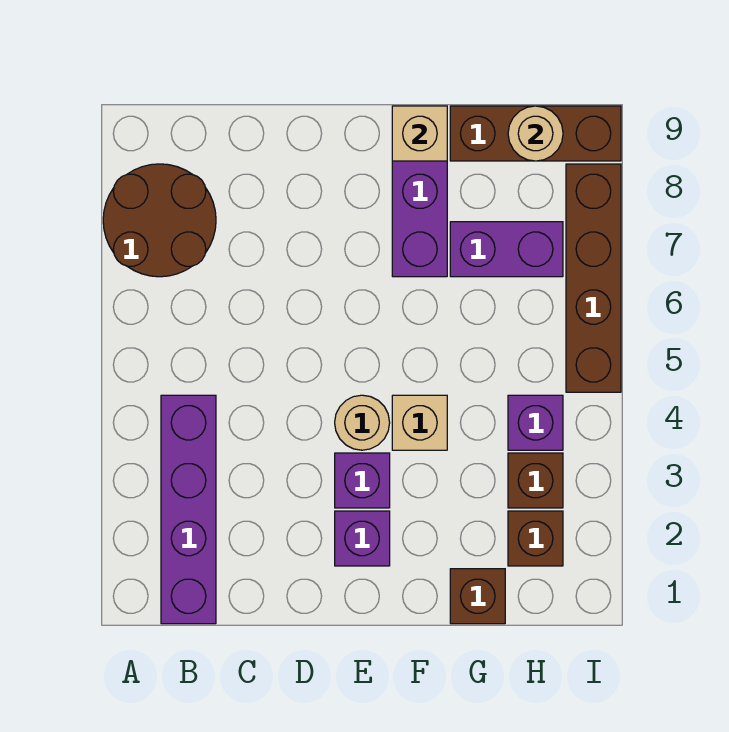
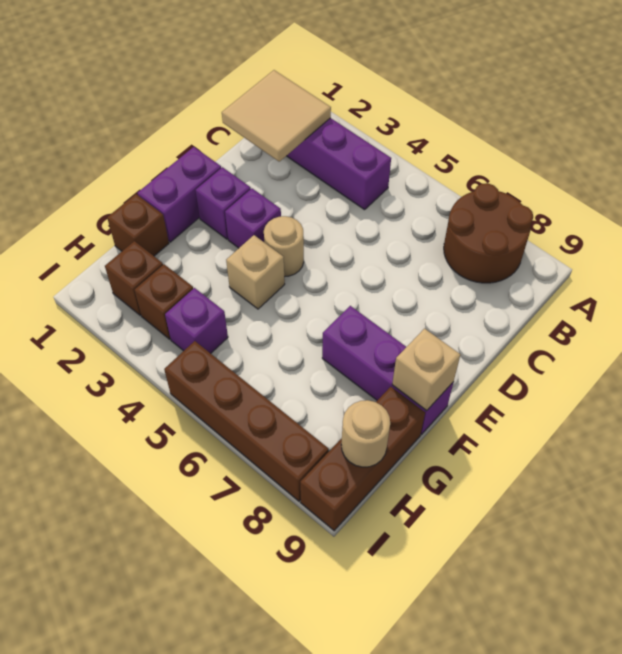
none -> tan 2x2 tile [222,70,331,161]
purple 1x2 brick [450,222,563,277] -> purple 1x2 brick moved to [138,147,221,242]

